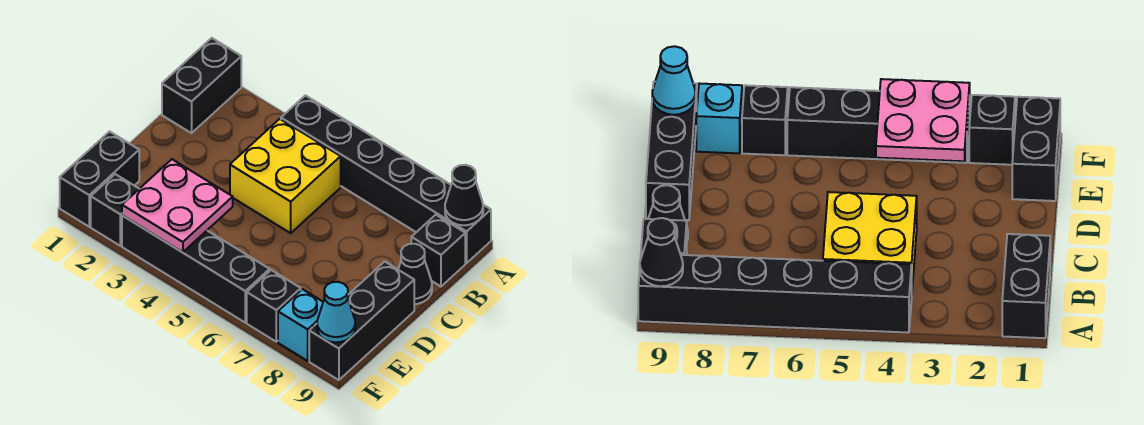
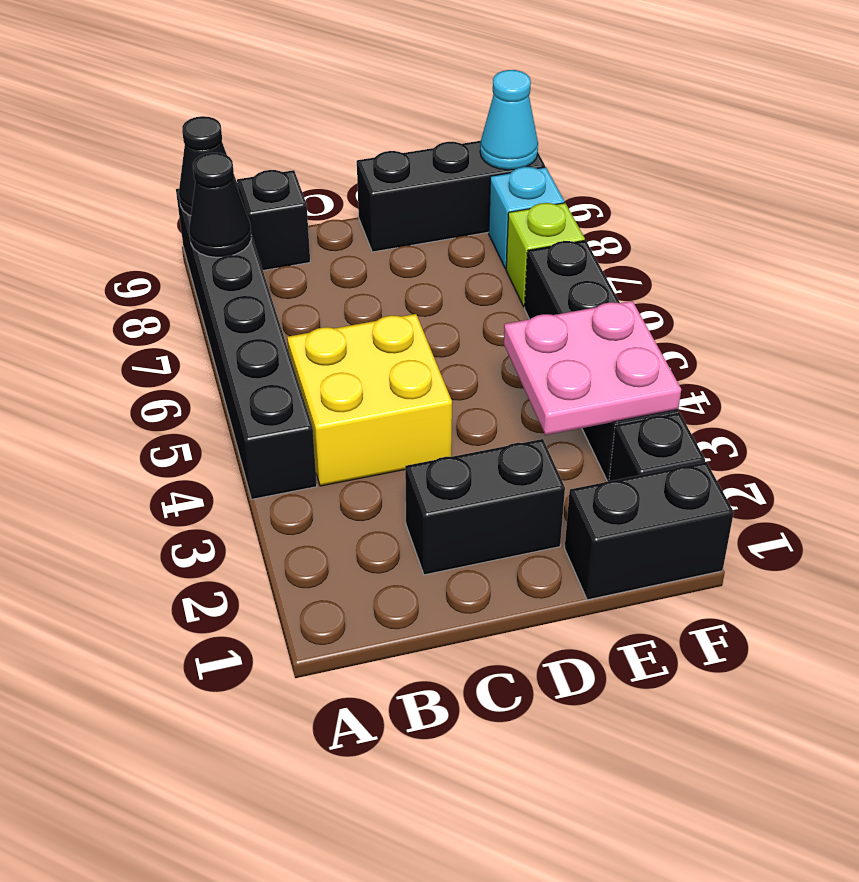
black 1x2 brick [162,38,241,133] -> black 1x2 brick moved to [405,439,565,575]
black 1x1 cone [398,244,432,304] -> black 1x1 cone moved to [189,153,251,258]
black 1x1 brick [247,270,301,342] -> lime 1x1 brick [506,203,585,307]

